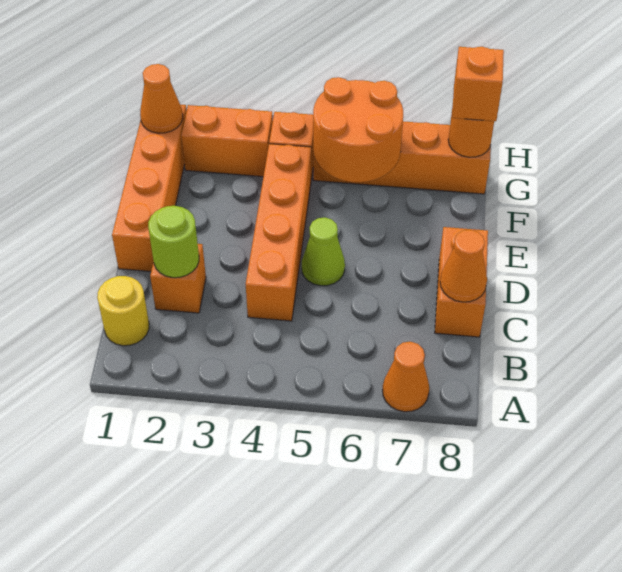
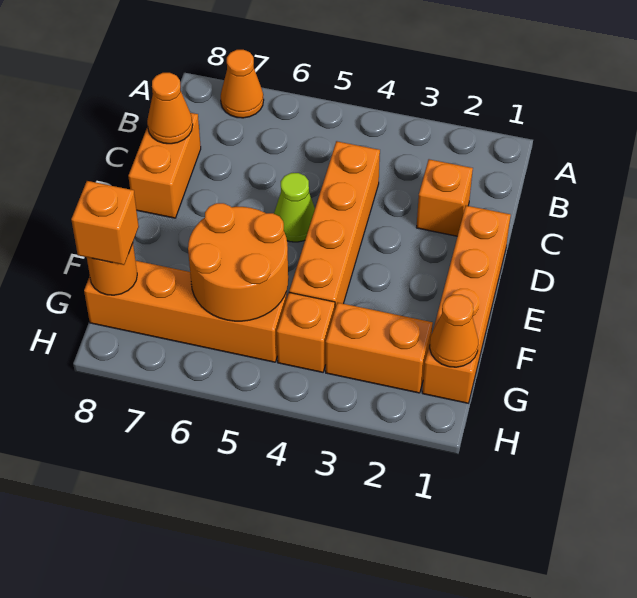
yellow 1x1 round brick [97,276,149,346] -> none
lime 1x1 round brick [148,206,199,278] -> none

